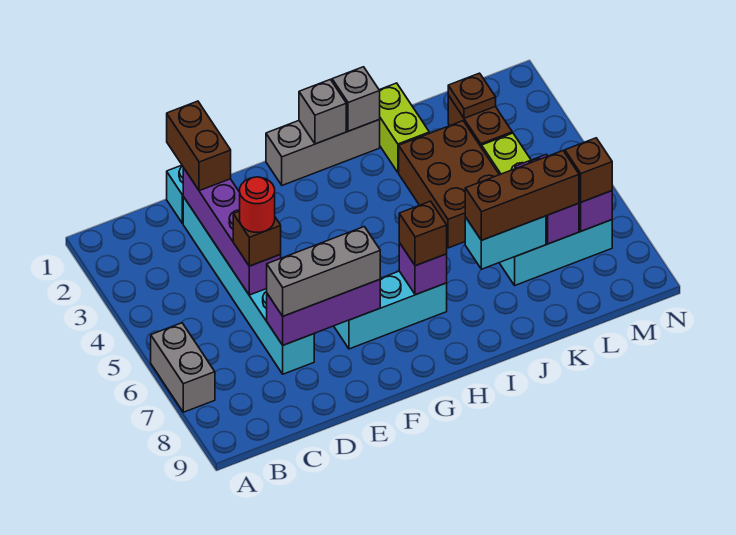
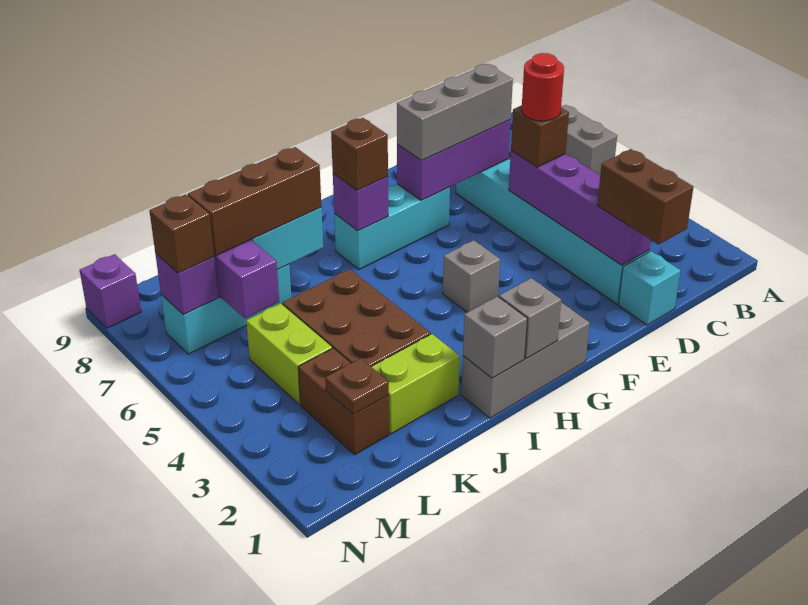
none -> grey 1x1 brick [443,240,500,312]
lime 1x2 brick [379,83,429,173] -> lime 1x2 brick turned to [371,334,460,434]
none -> purple 1x1 brick [80,254,141,328]

